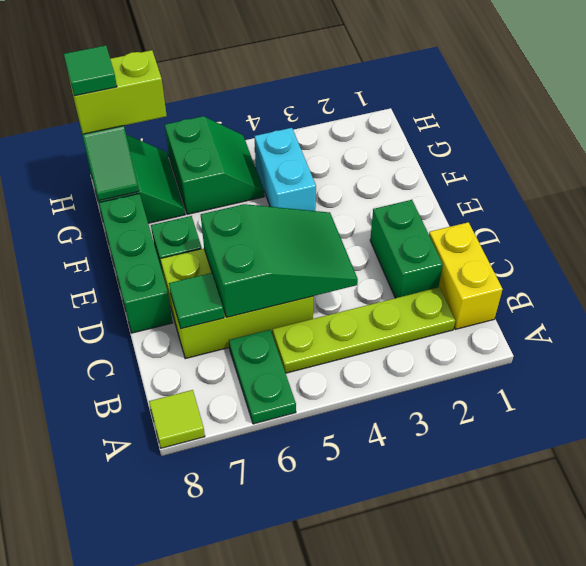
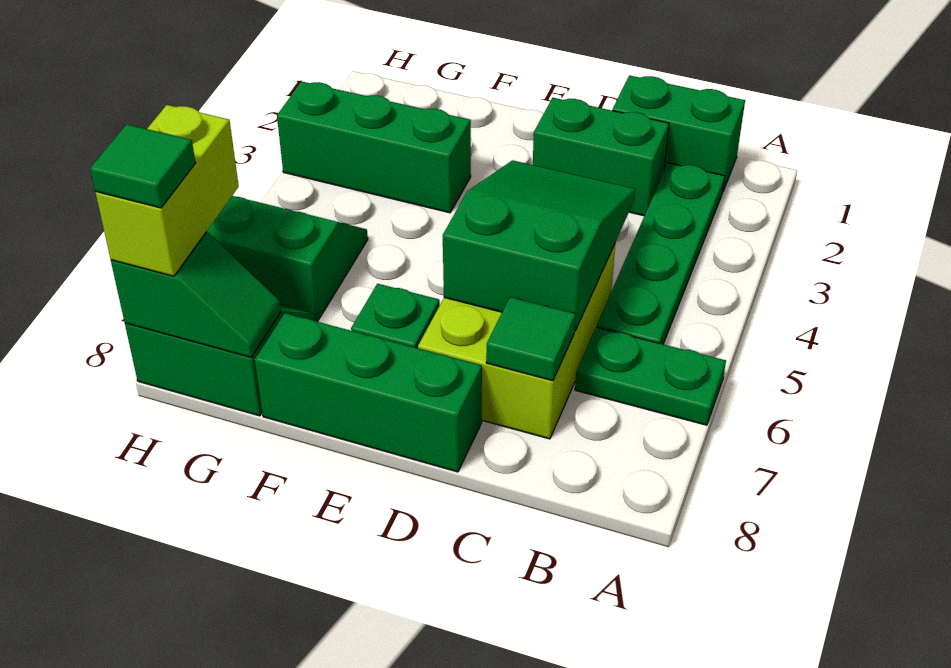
lime 1x1 tile [149,390,205,448] -> none
yellow 1x2 brick [429,222,503,329] -> green 1x2 brick [612,75,745,191]
lime 1x4 plate [273,287,455,373] -> green 1x4 plate [597,163,725,344]
none -> green 1x3 brick [277,81,471,213]
cyan 1x2 brick [255,128,316,211] -> none

